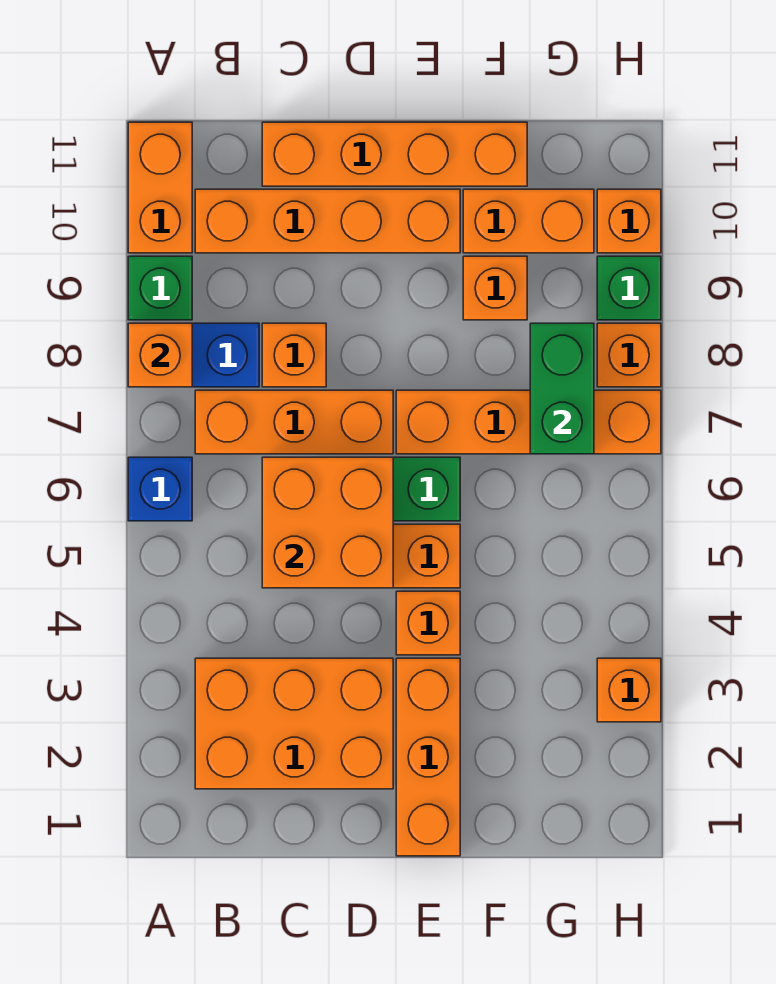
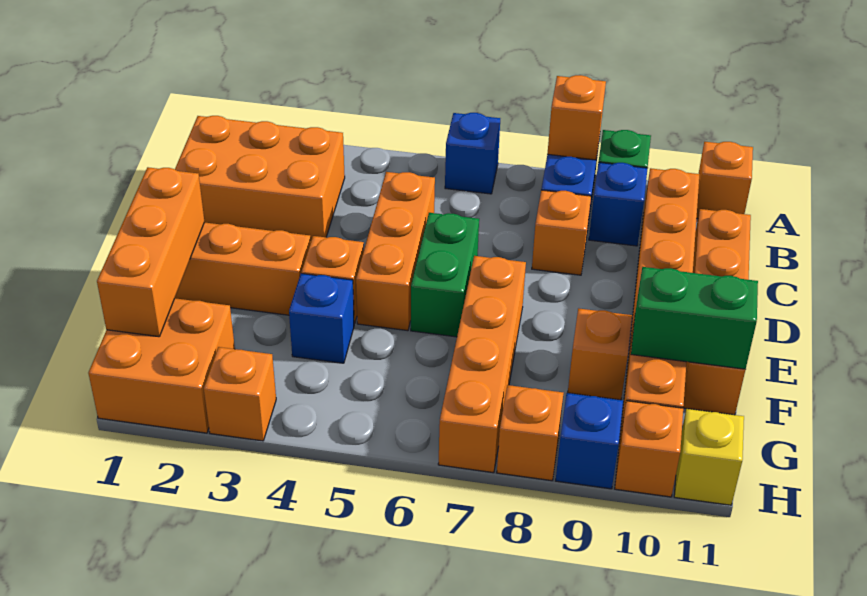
orange 1x2 brick [128,122,192,253] -> orange 1x1 brick [697,142,753,219]
orange 2x3 brick [195,658,393,789] -> orange 2x3 brick turned to [175,116,345,241]
orange 1x3 brick [195,390,393,454] -> orange 1x3 brick moved to [97,167,204,337]
none -> blue 1x1 brick [589,162,648,246]
orange 2x2 brick [262,457,393,588] -> orange 2x2 brick moved to [88,298,235,433]
none -> blue 1x1 brick [289,273,355,363]
green 1x2 brick [530,323,594,454] -> green 1x2 brick moved to [631,267,758,369]
green 1x1 brick [597,256,661,320] -> blue 1x1 brick [556,393,623,489]
none -> yellow 1x1 brick [674,409,744,505]

